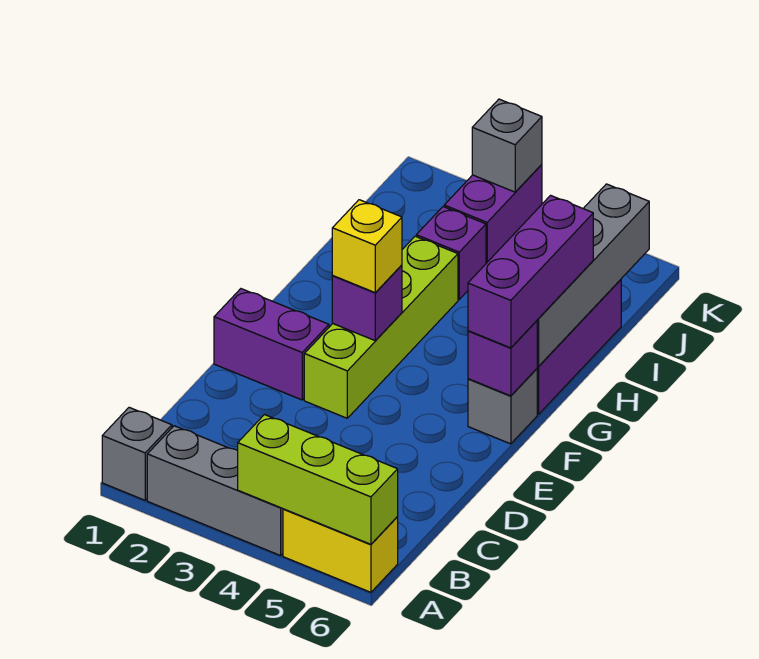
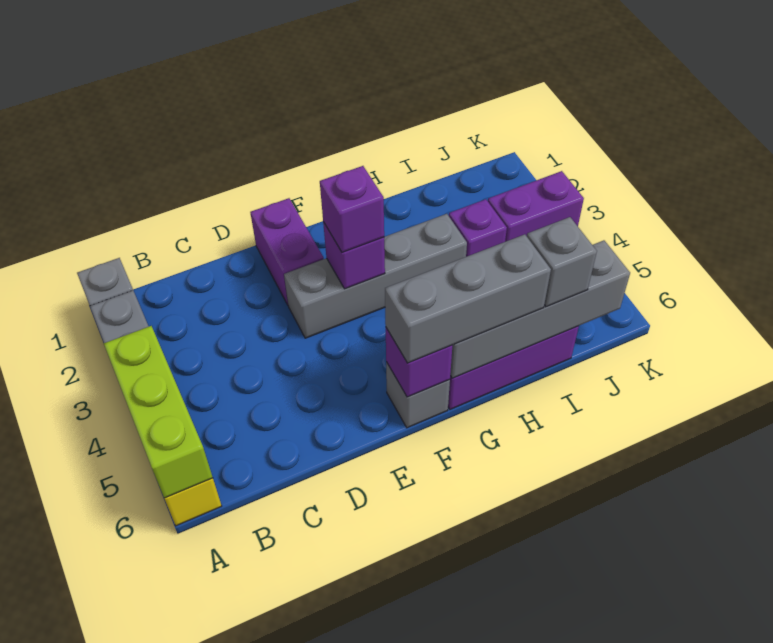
lime 1x4 brick [304,236,458,418] -> grey 1x4 brick [284,214,467,338]
yellow 1x1 brick [332,200,402,292] -> purple 1x1 brick [320,166,384,252]
purple 1x3 brick [468,195,593,348] -> grey 1x3 brick [385,234,551,363]
grey 1x1 brick [472,99,542,192] -> grey 1x1 brick moved to [527,217,597,307]

